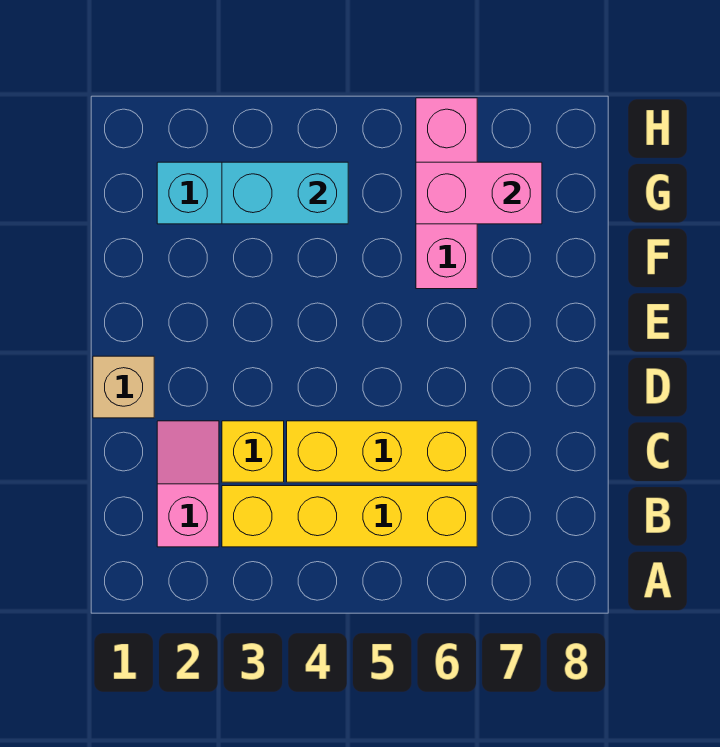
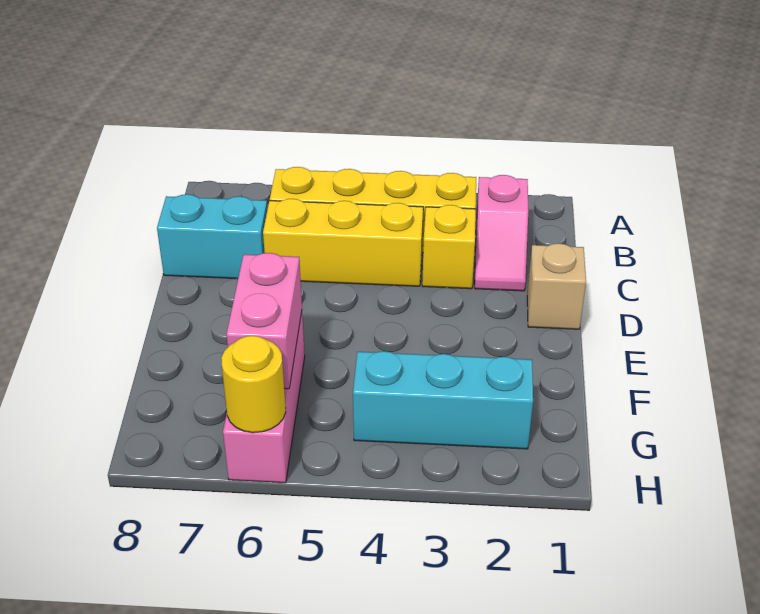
cyan 1x2 brick [222,162,348,224] -> cyan 1x2 brick moved to [157,194,267,279]
pink 1x2 brick [416,162,542,224] -> pink 1x2 brick turned to [226,253,302,389]
none -> yellow 1x1 round brick [221,336,286,433]

